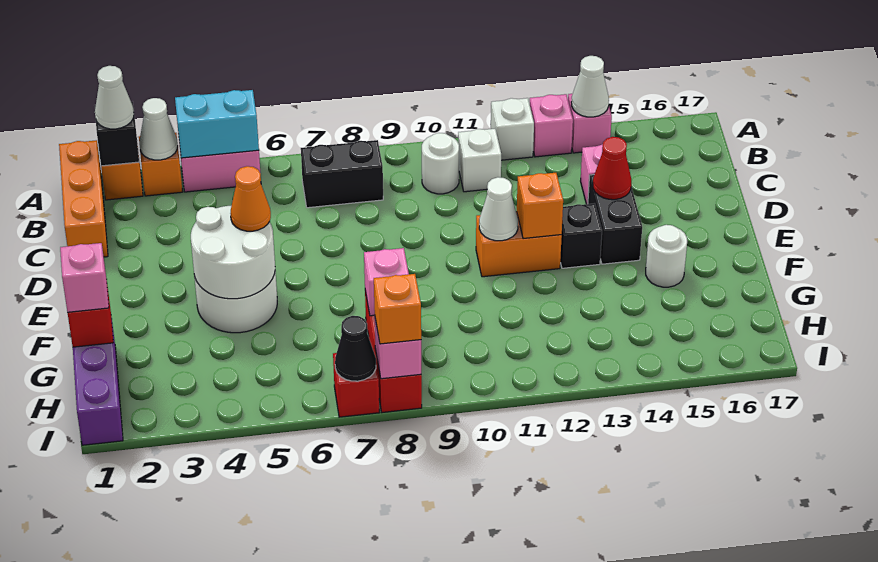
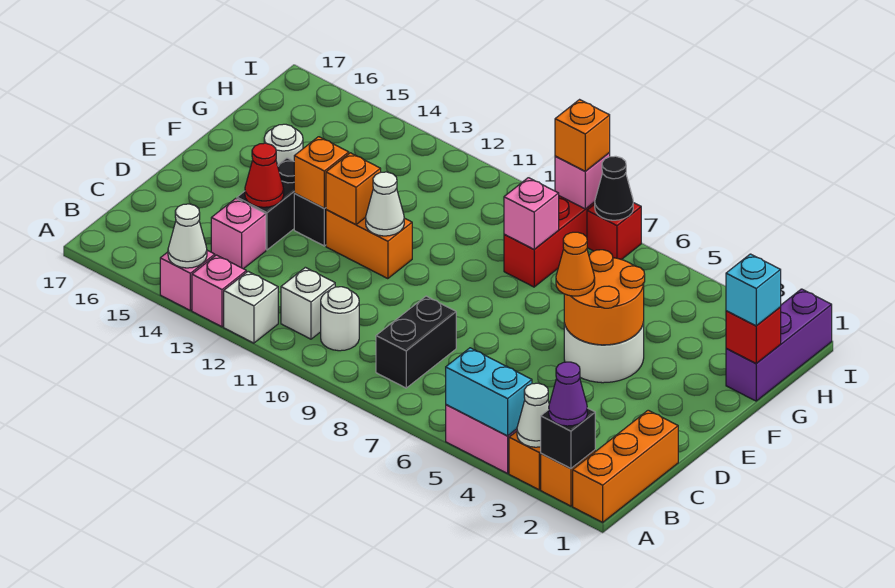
white 1x1 cone [95,66,134,129] -> purple 1x1 cone [549,362,587,426]
black 1x2 brick [301,140,383,208] -> black 1x2 brick turned to [376,296,456,388]
white 2x2 round brick [191,206,275,299] -> orange 2x2 round brick [564,250,645,345]
none -> orange 1x1 brick [294,137,349,208]
pink 1x1 brick [60,243,109,312] -> cyan 1x1 brick [726,254,781,326]

